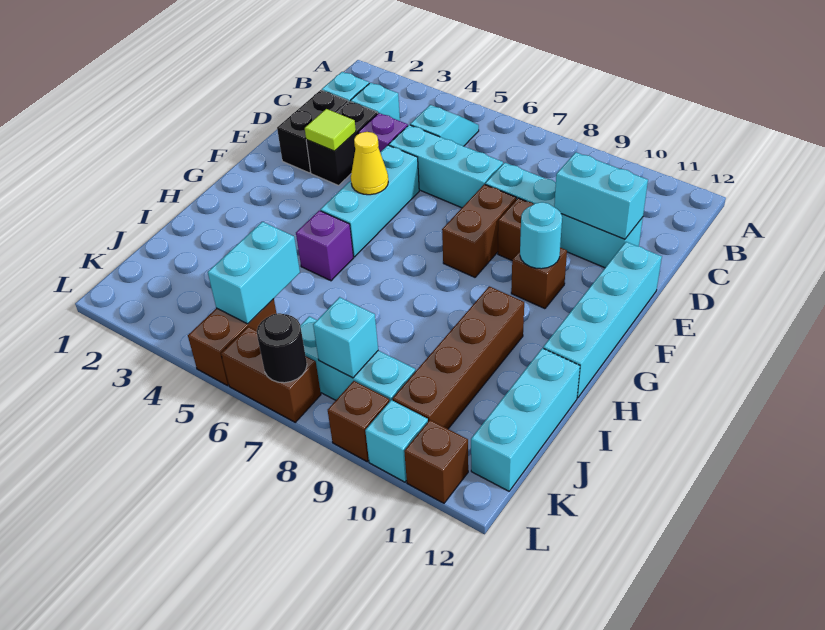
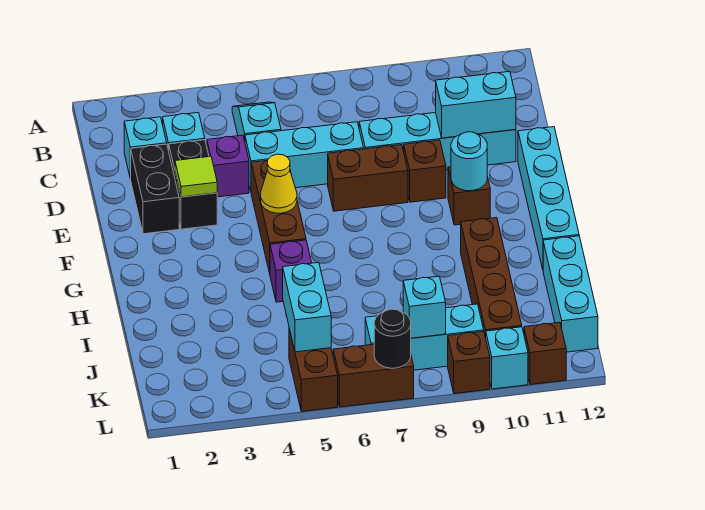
cyan 1x3 brick [320,145,419,257] -> brown 1x3 brick [251,160,306,273]
brown 1x2 brick [442,184,516,277] -> brown 1x2 brick turned to [328,145,408,211]

